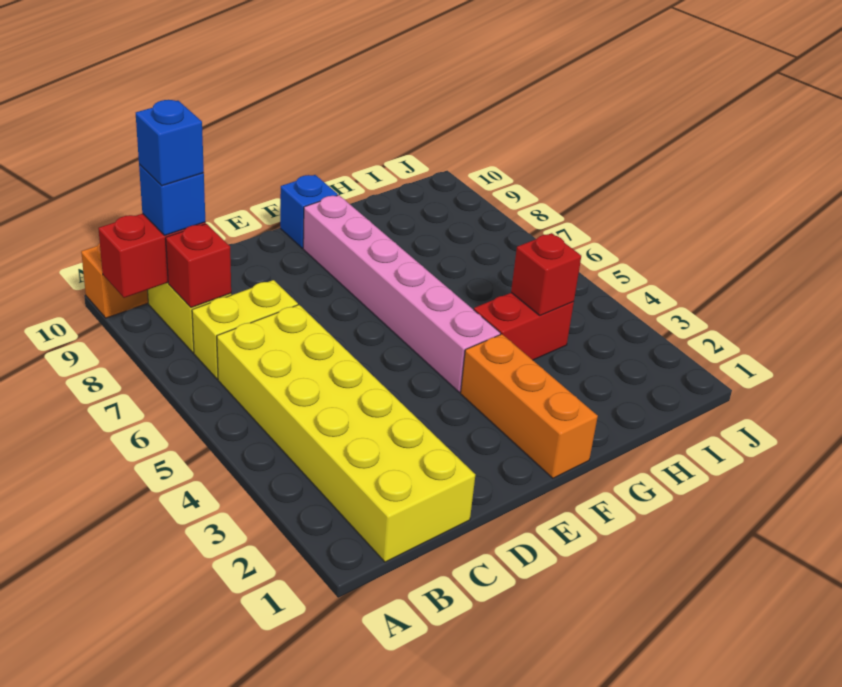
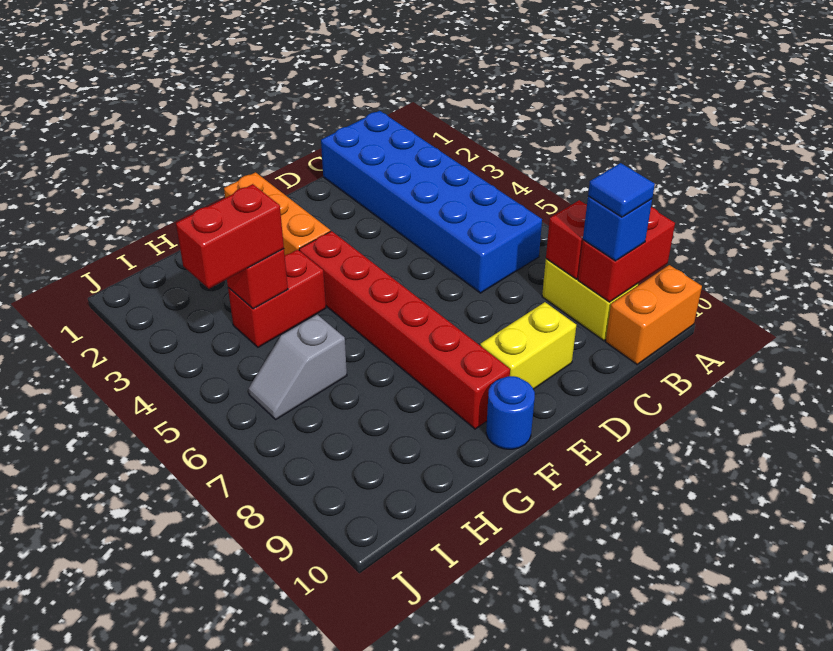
yellow 2x6 brick [217,305,475,562] -> blue 2x6 brick [321,111,542,293]
yellow 1x2 brick [192,280,298,379] -> yellow 1x2 brick moved to [480,302,576,389]
blue 1x1 brick [136,100,204,186] -> blue 1x1 tile [588,163,655,217]
pink 1x6 brick [303,195,501,392] -> red 1x6 brick [299,231,510,429]
blue 1x1 brick [280,175,338,248] -> blue 1x1 round brick [486,376,535,449]
none -> red 1x2 brick [176,184,284,289]
none -> grey 1x2 slope [248,315,347,419]

